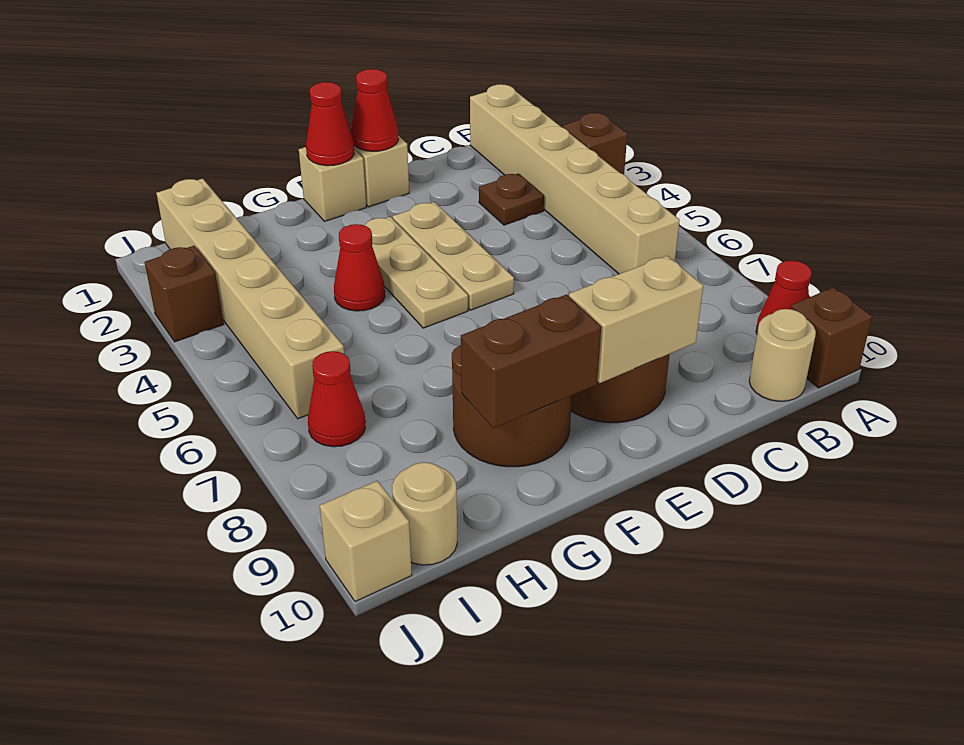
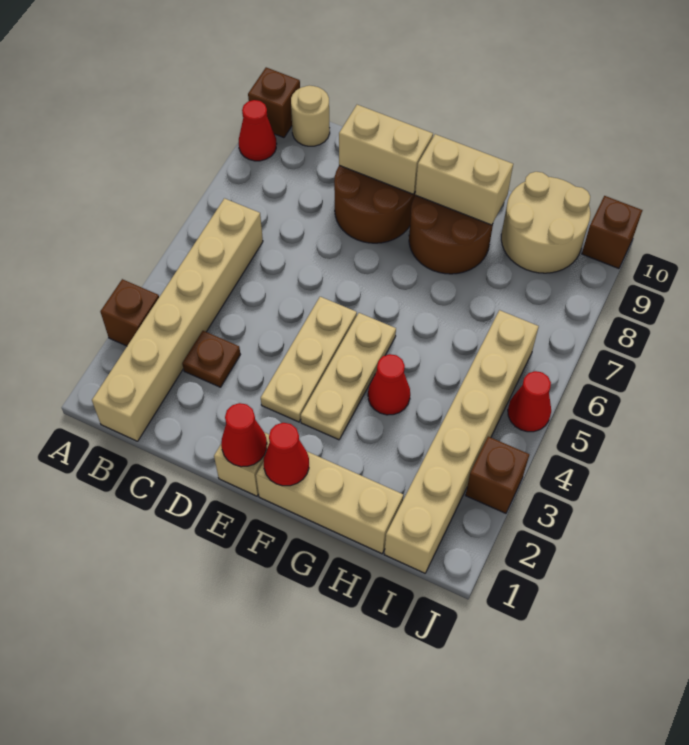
tan 1x1 brick [299,147,366,221] -> tan 1x3 brick [256,452,403,554]
brown 1x2 brick [461,295,601,428] -> tan 1x2 brick [415,134,513,225]
red 1x1 cone [308,351,365,447] -> red 1x1 cone moved to [508,371,551,432]
tan 1x1 round brick [392,462,457,565] -> tan 2x2 round brick [501,172,590,273]
tan 1x1 brick [320,481,412,602] -> brown 1x1 brick [582,196,642,269]

